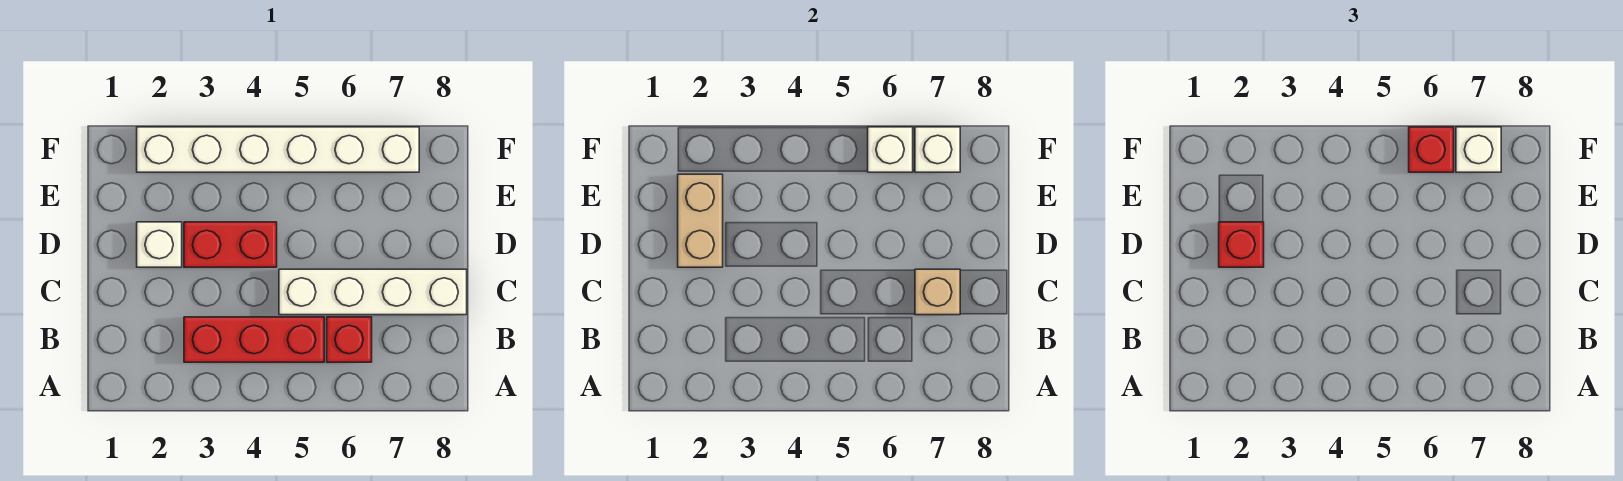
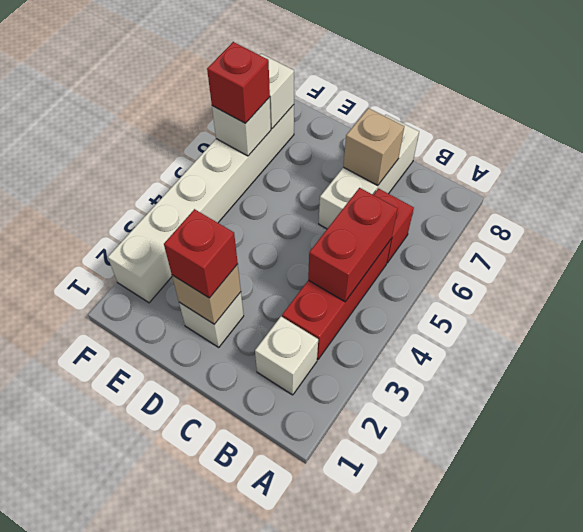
white 1x4 brick [279,269,467,315] -> white 1x3 brick [319,115,419,229]
tan 1x2 brick [678,174,723,267] -> tan 1x1 brick [172,264,241,324]
red 1x2 brick [184,222,277,267] -> red 1x2 brick moved to [308,188,398,302]
white 1x1 brick [1456,127,1501,172] -> white 1x1 brick moved to [255,317,318,395]

